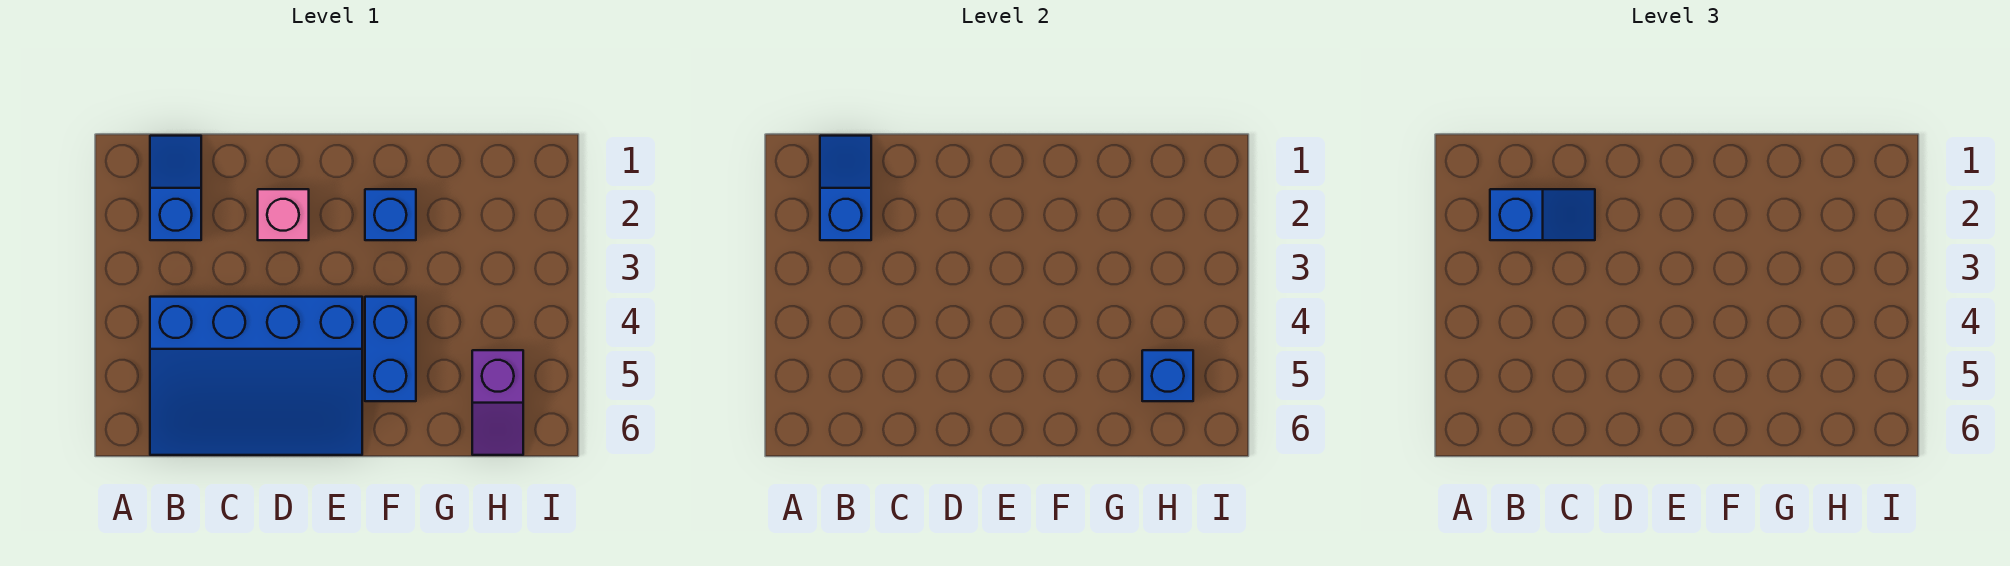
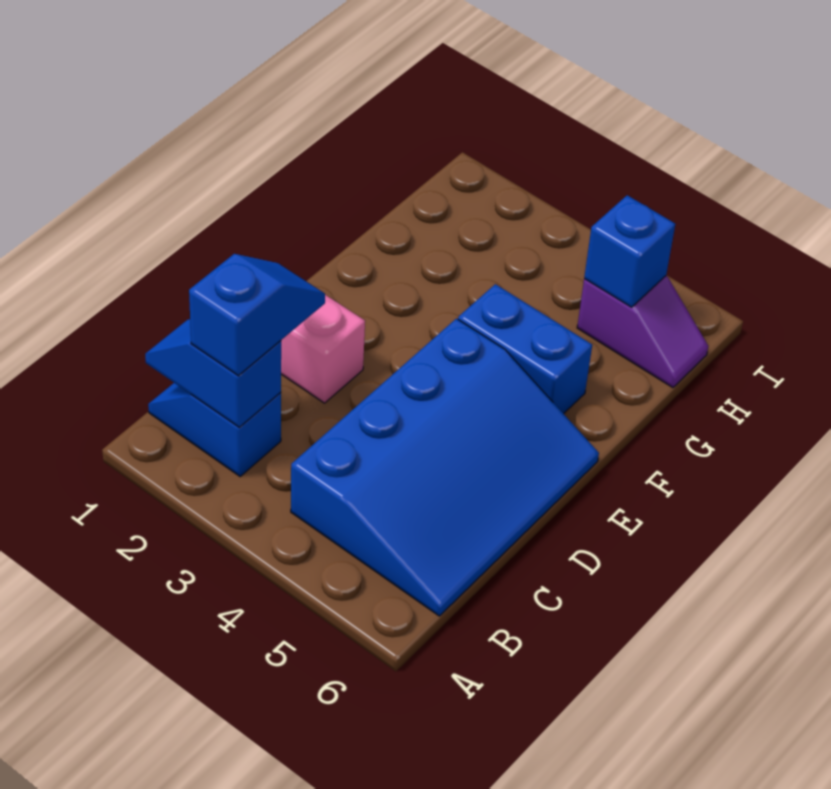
blue 1x1 brick [365,189,416,240] -> none

